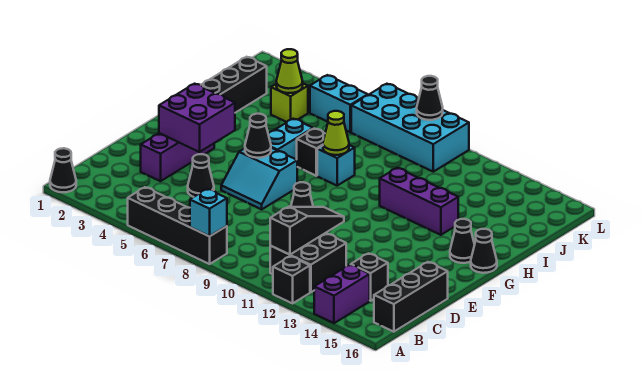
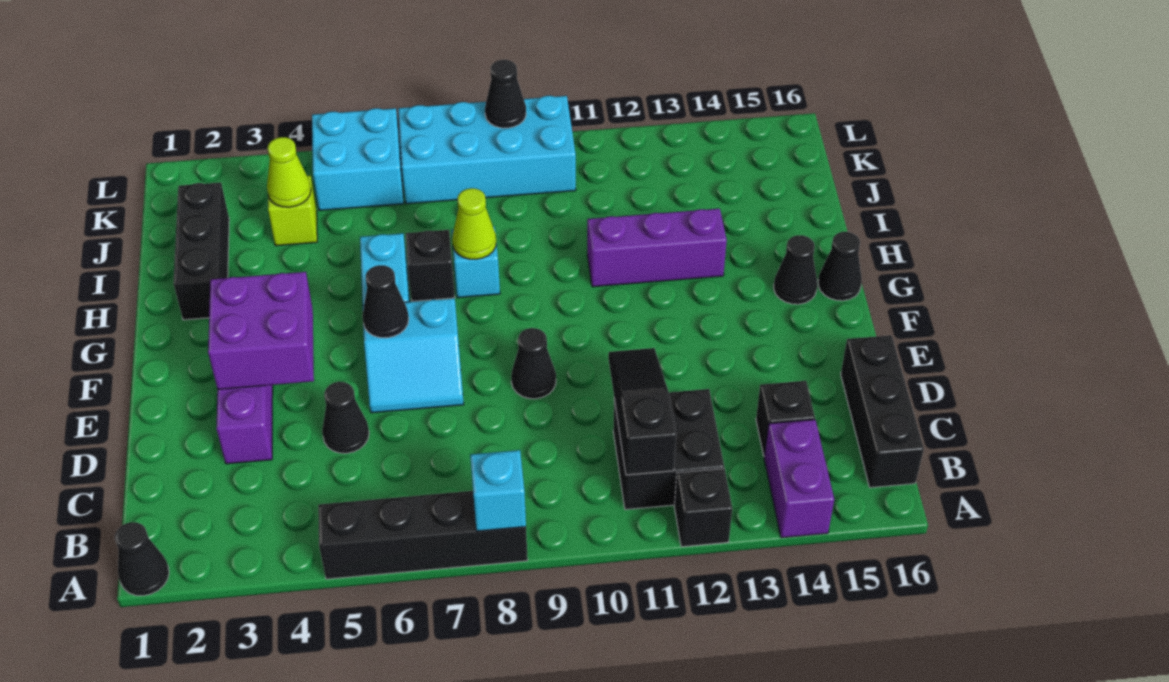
cyan 1x2 brick [310,75,368,132] -> cyan 2x2 brick [312,108,404,210]

